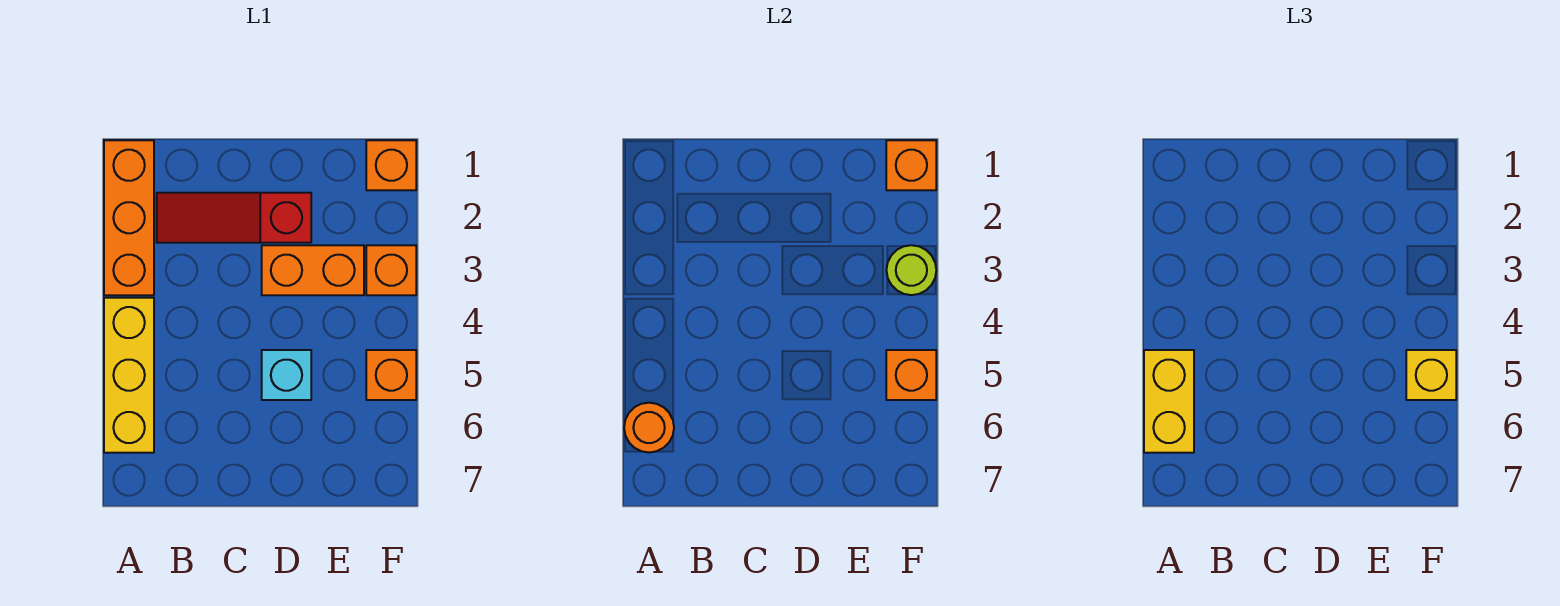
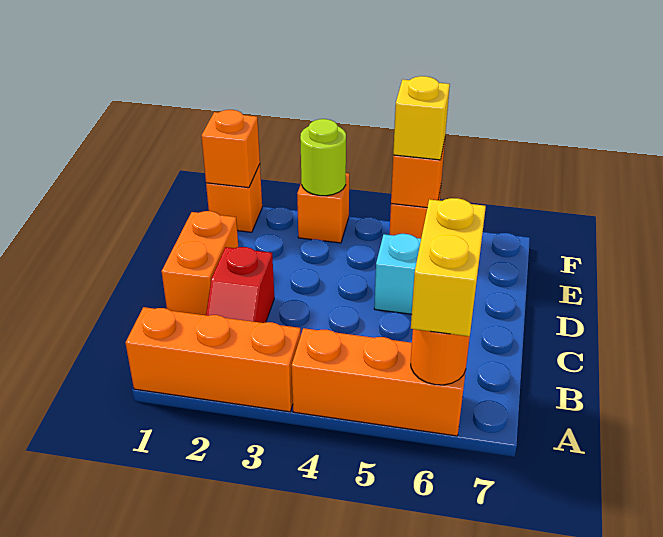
yellow 1x3 brick [104,298,154,453] -> orange 1x3 brick [291,328,466,436]
yellow 1x2 brick [1144,350,1194,453] -> yellow 1x2 brick turned to [411,198,486,336]
red 1x3 slope [157,193,311,243] -> red 1x2 slope [206,247,274,323]
orange 1x2 brick [262,245,364,295] -> orange 1x2 brick moved to [162,211,238,315]

